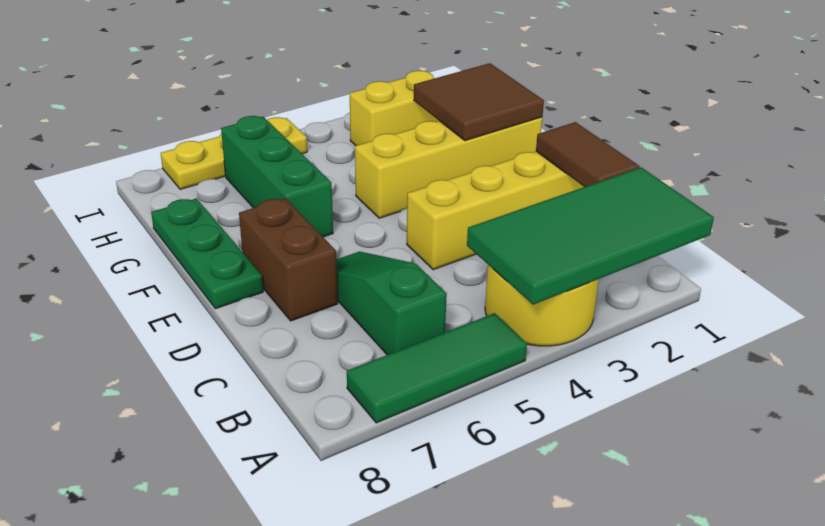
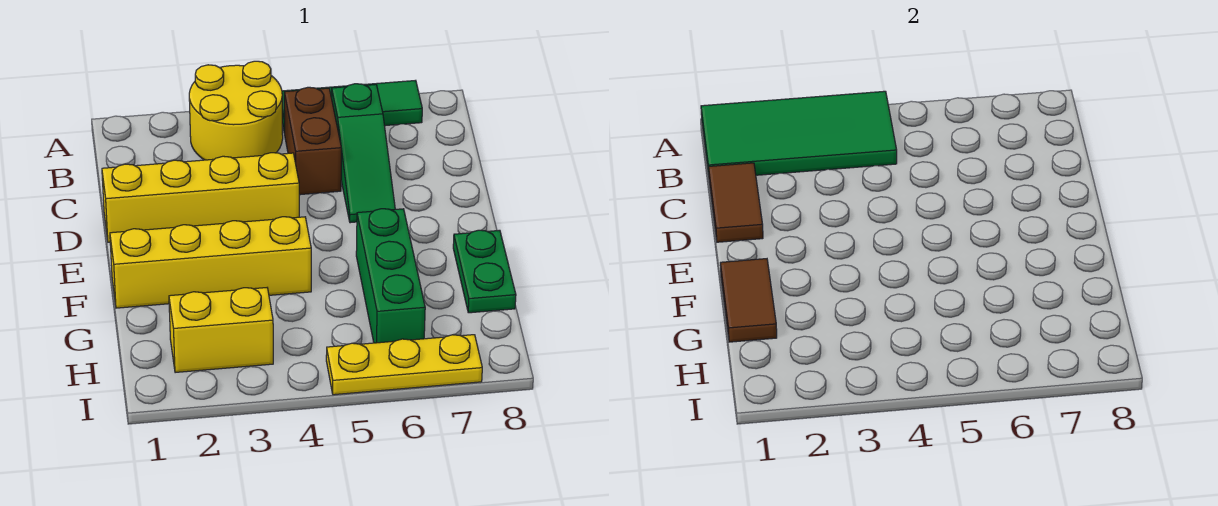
brown 1x2 brick [239,198,338,321] -> brown 1x2 brick moved to [284,87,341,195]
green 1x3 plate [151,199,263,309] -> green 1x2 plate [453,230,516,313]
brown 2x2 tile [414,63,544,141] -> brown 1x2 tile [720,259,777,342]

